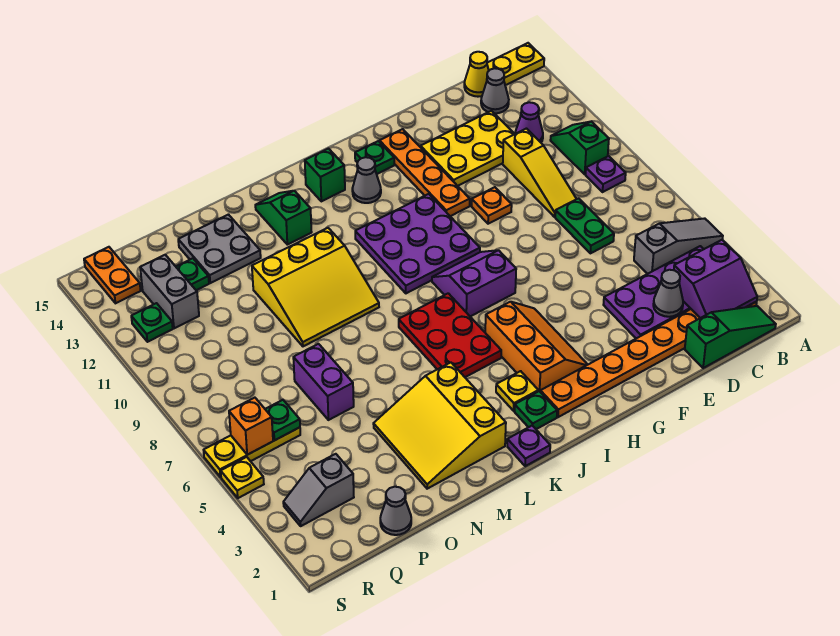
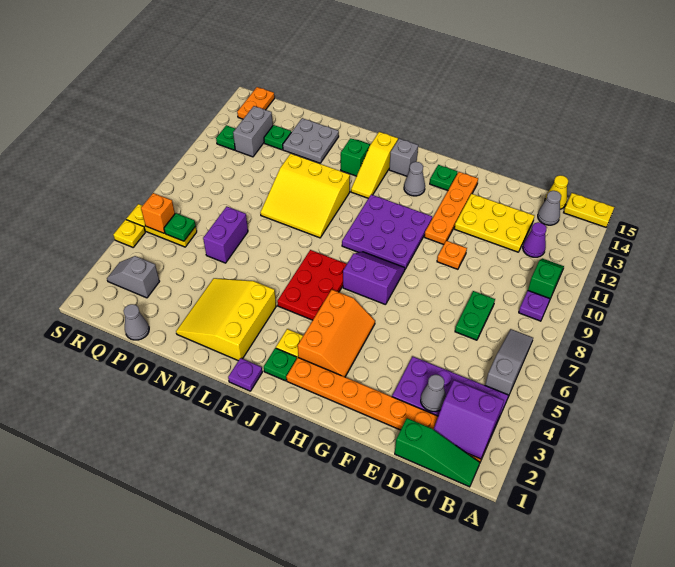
grey 1x3 slope [634,218,723,274] -> grey 1x3 slope turned to [485,329,533,396]
yellow 1x3 slope [503,129,576,217] -> yellow 1x3 slope moved to [351,132,398,198]
green 1x1 brick [305,148,345,201] -> grey 1x1 brick [389,139,418,176]

